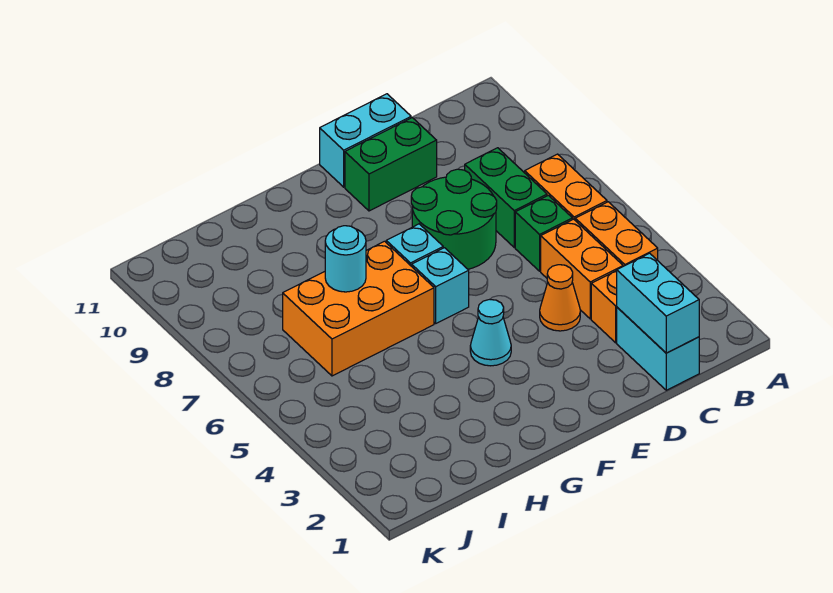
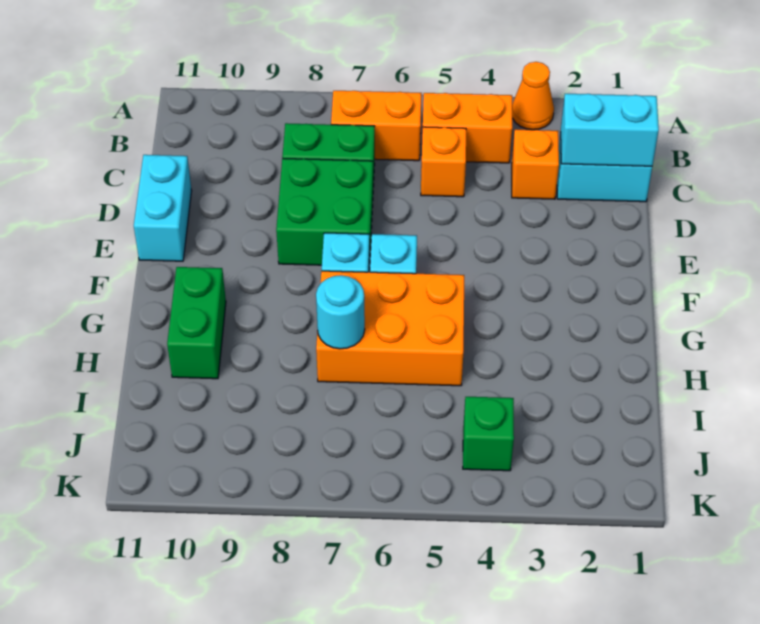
orange 1x2 brick [541,219,623,319] -> orange 1x1 brick [421,127,466,197]
green 1x1 brick [515,195,572,271] -> green 1x1 brick moved to [463,397,514,471]
orange 1x1 cone [540,265,580,331] -> orange 1x1 cone moved to [512,62,554,130]
green 2x2 round brick [411,169,497,269] -> green 2x2 brick [276,158,373,265]
green 1x2 brick [345,118,437,211] -> green 1x2 brick moved to [167,267,226,379]
cyan 1x1 cone [470,299,511,366] -> none
orange 2x3 brick [283,241,434,376] -> orange 2x3 brick turned to [316,271,464,386]

